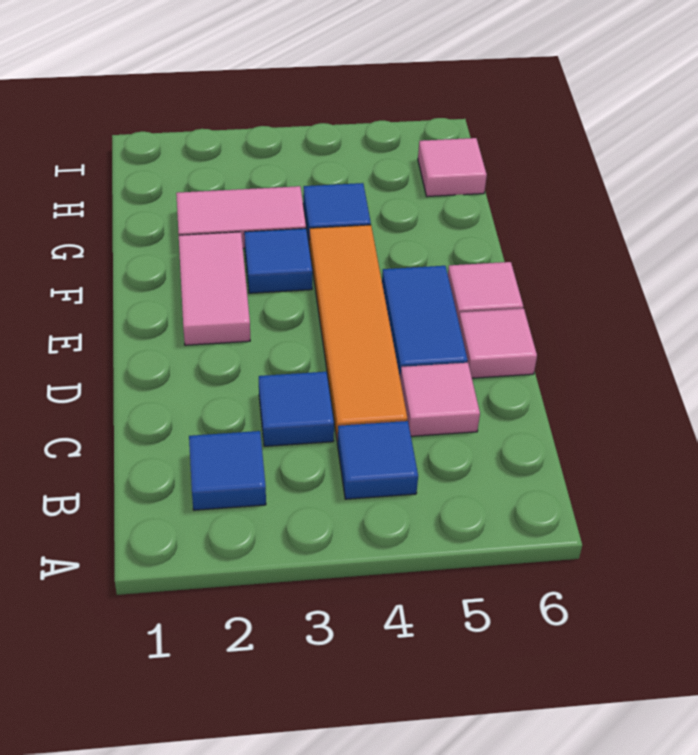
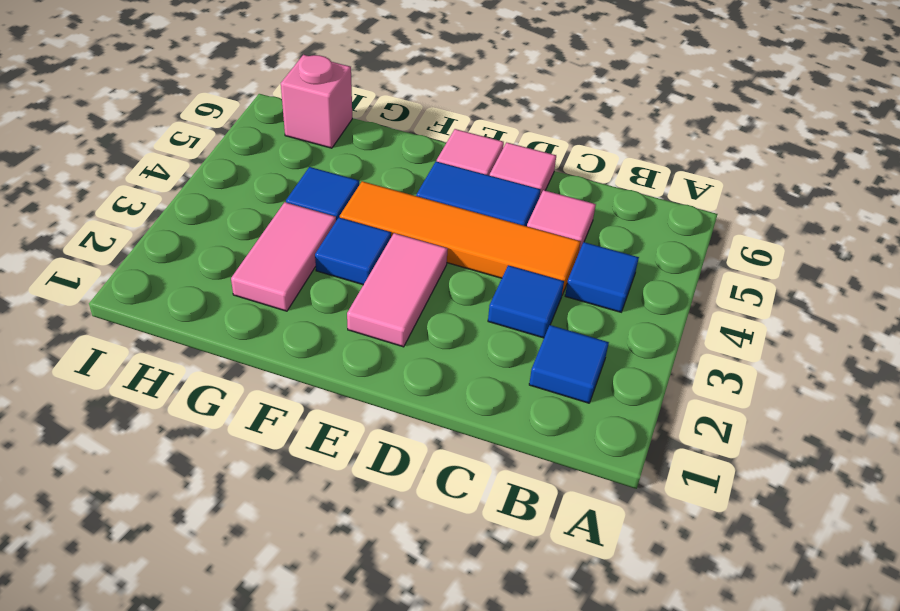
pink 1x2 tile [179,232,250,345] -> pink 1x2 tile turned to [347,233,448,347]
pink 1x1 tile [418,138,487,197] -> pink 1x1 brick [281,55,352,148]

